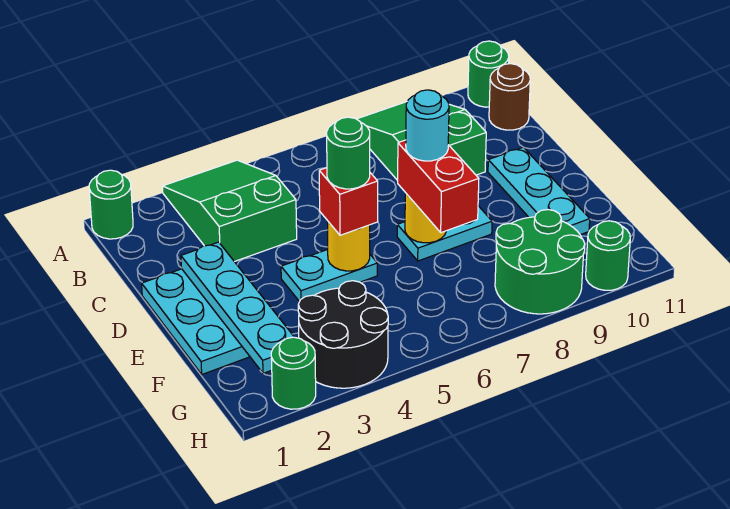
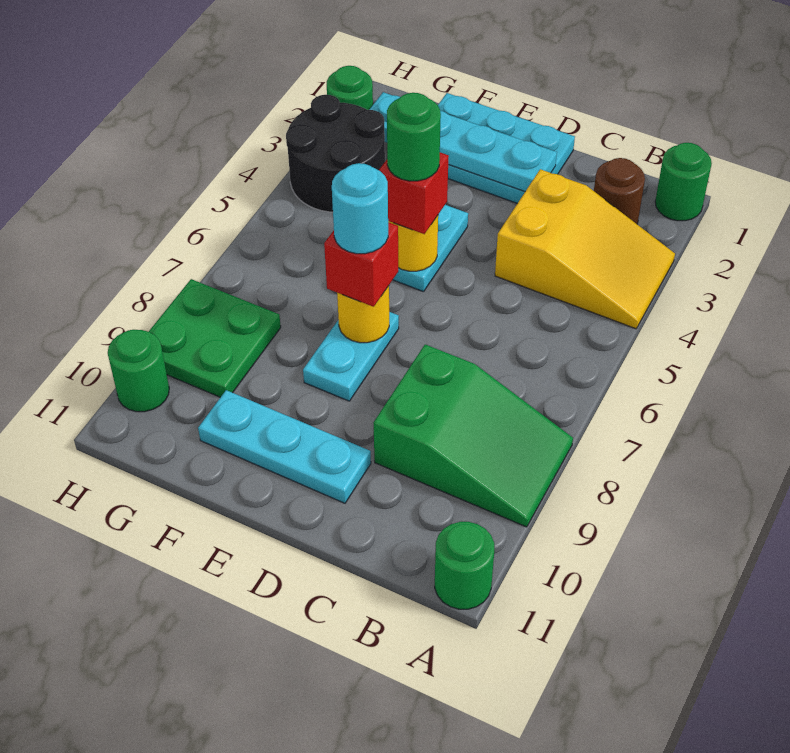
green 2x3 slope [163,160,297,262] -> yellow 2x3 slope [495,169,675,329]
brown 1x1 round brick [489,64,530,130] -> brown 1x1 round brick moved to [594,158,645,224]
red 1x2 brick [398,140,479,233] -> red 1x1 brick [324,222,398,307]
green 2x2 round brick [495,210,585,314] -> green 2x2 plate [149,279,281,397]

